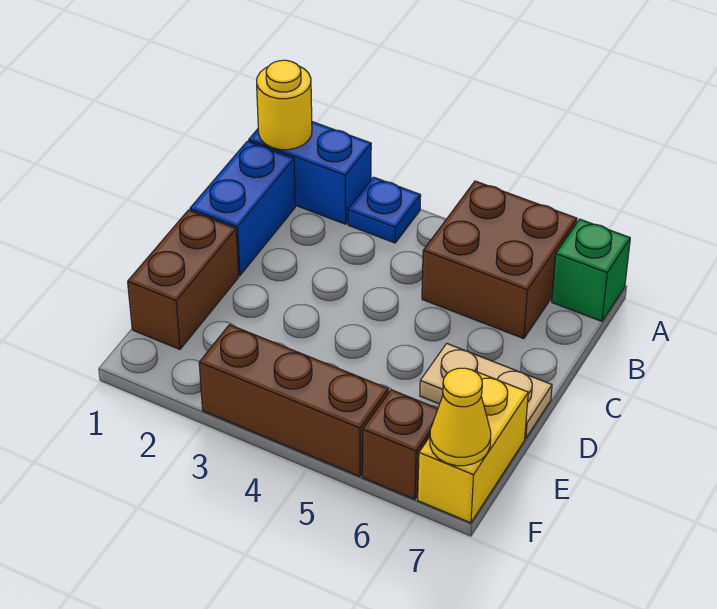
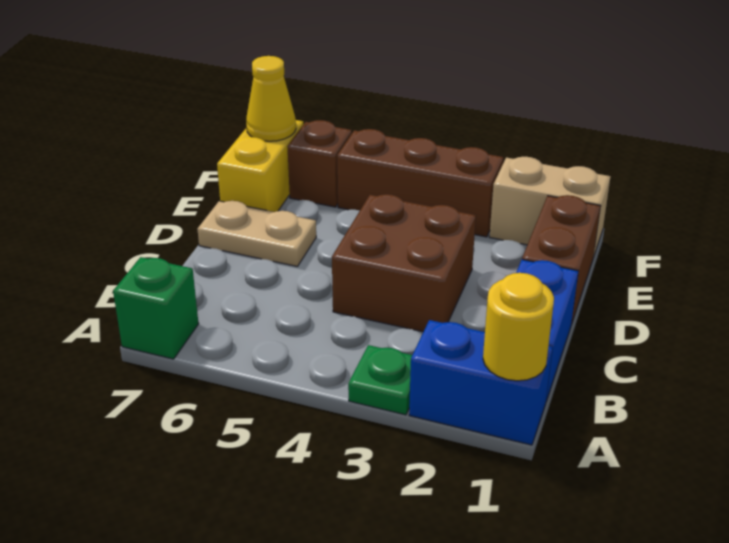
blue 1x1 plate [348,177,421,243] -> green 1x1 plate [348,345,412,415]
brown 2x2 brick [422,181,577,339] -> brown 2x2 brick moved to [332,194,476,332]
none -> tan 1x2 brick [489,157,611,258]

